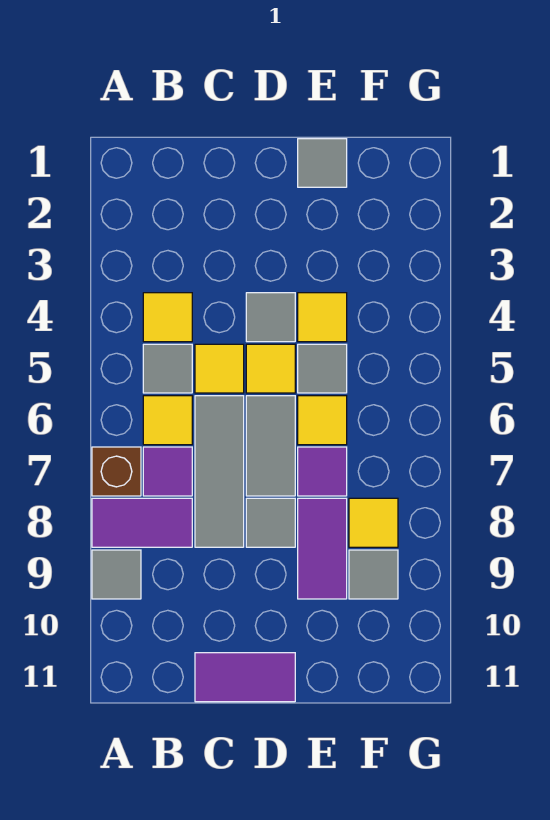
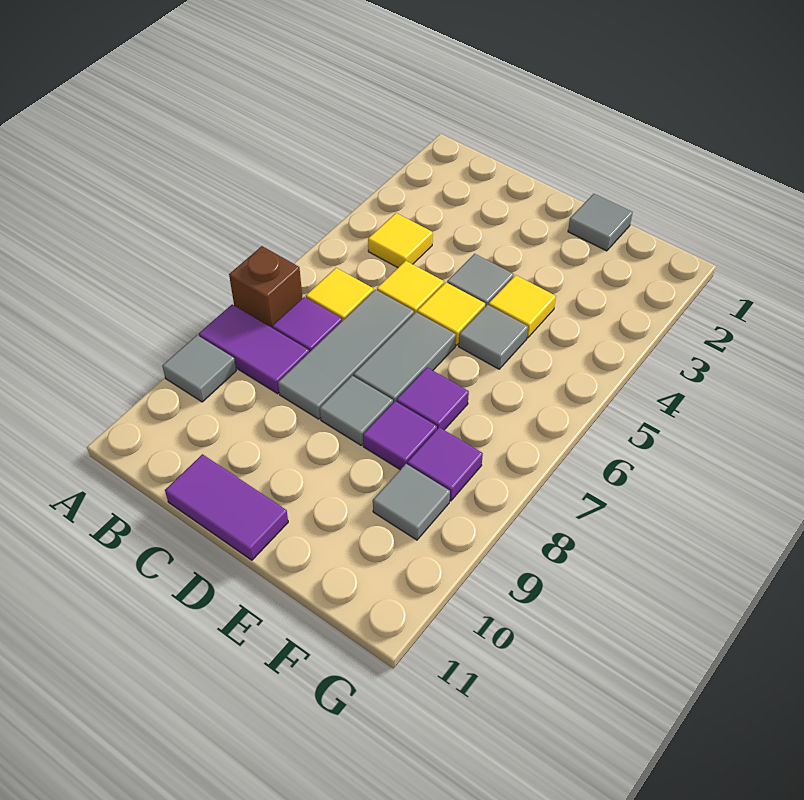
grey 1x1 tile [143,344,192,393] -> none
yellow 1x1 tile [298,396,347,445] -> none
purple 1x2 tile [298,498,347,599] -> purple 1x1 tile [363,401,437,470]
yellow 1x1 tile [349,498,398,547] -> purple 1x1 tile [408,427,483,501]

